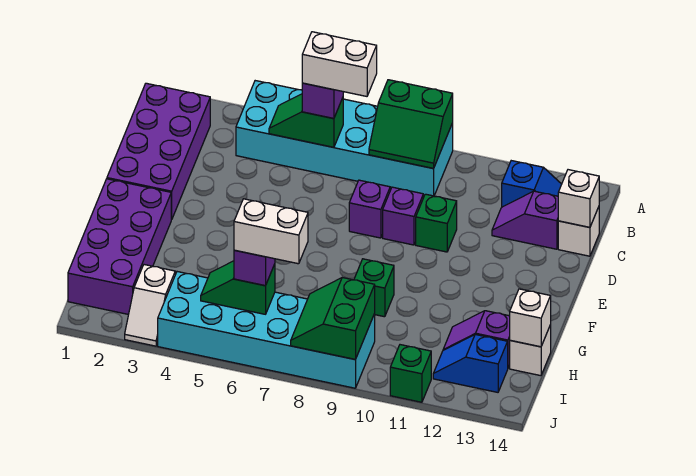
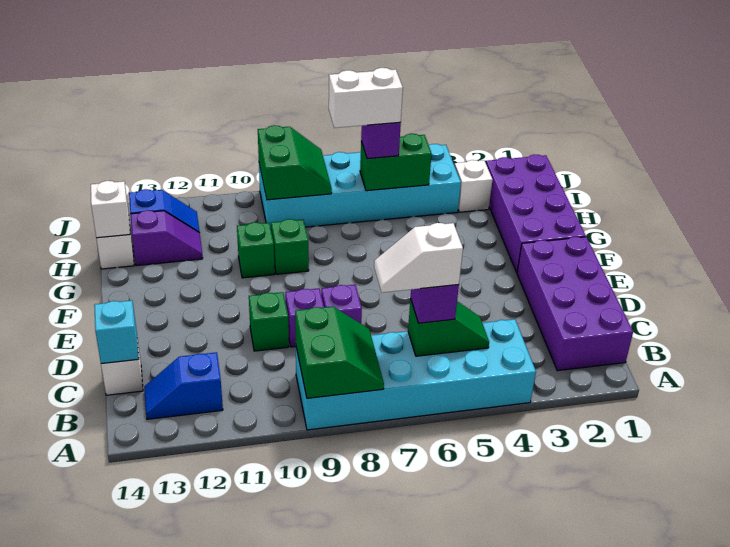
green 2x2 slope [369,80,453,168] -> green 2x2 slope turned to [295,306,384,398]
white 1x2 brick [302,32,377,96] -> white 1x2 slope [374,223,463,293]
purple 1x2 slope [492,191,558,249] -> none
white 1x1 brick [558,170,599,227] -> cyan 1x1 brick [94,300,139,364]
green 1x2 slope [201,261,275,314] -> green 1x2 brick [360,134,432,191]
green 1x1 brick [390,345,431,402] -> green 1x1 brick moved to [237,222,275,278]

